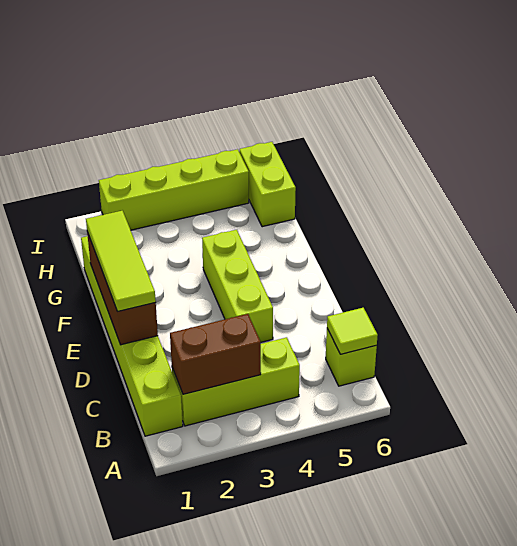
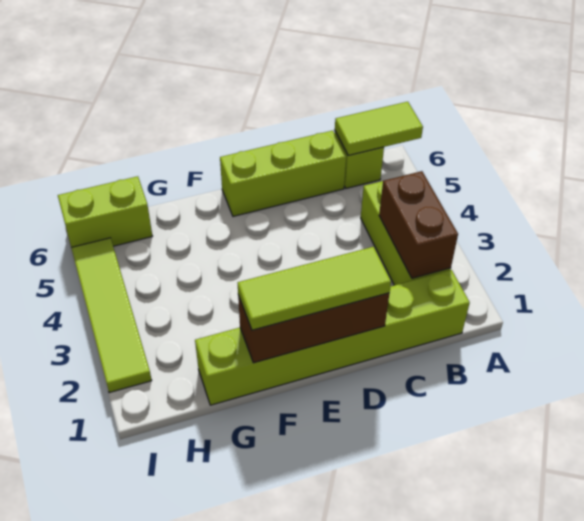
lime 1x1 tile [327,308,378,354] -> lime 1x2 tile [335,102,423,155]
lime 1x3 brick [202,230,273,342] -> lime 1x3 brick moved to [220,131,346,216]
lime 1x4 brick [99,149,249,230] -> lime 1x4 tile [71,238,152,393]

